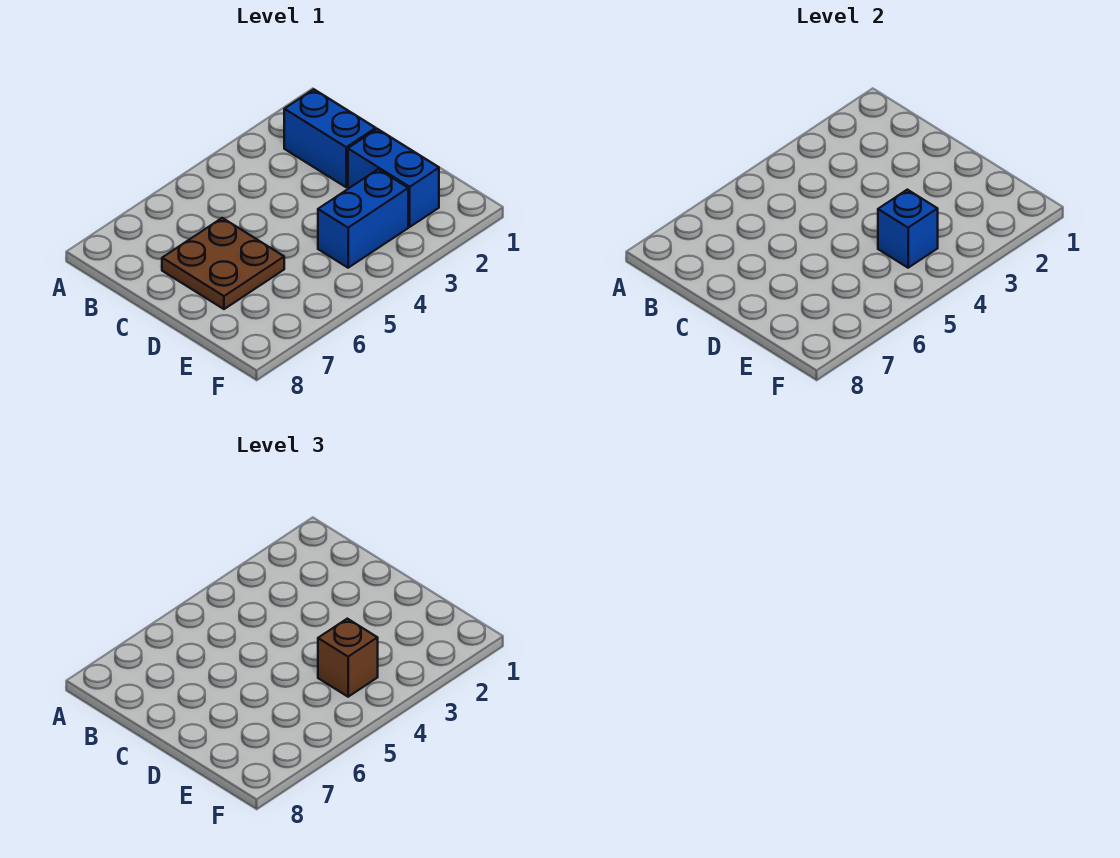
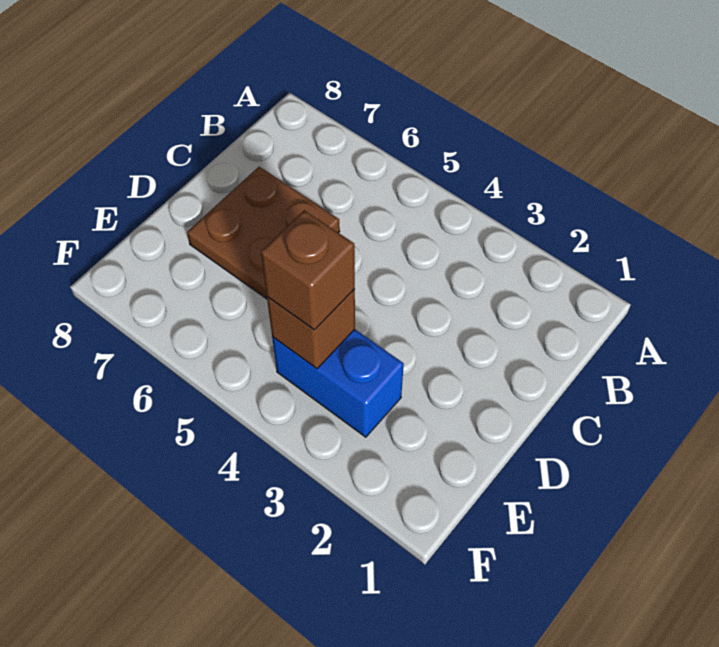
blue 1x2 brick [284,89,376,187] -> none
blue 1x2 brick [348,129,439,227] -> none
blue 1x1 brick [878,190,938,268] -> brown 1x1 brick [267,289,355,369]

